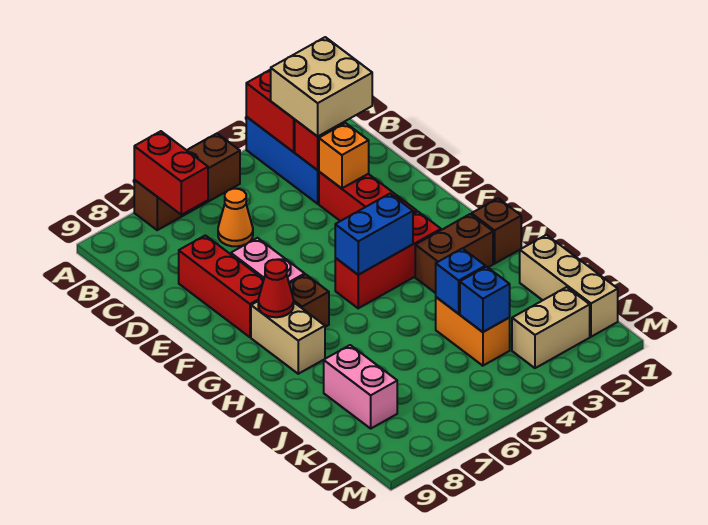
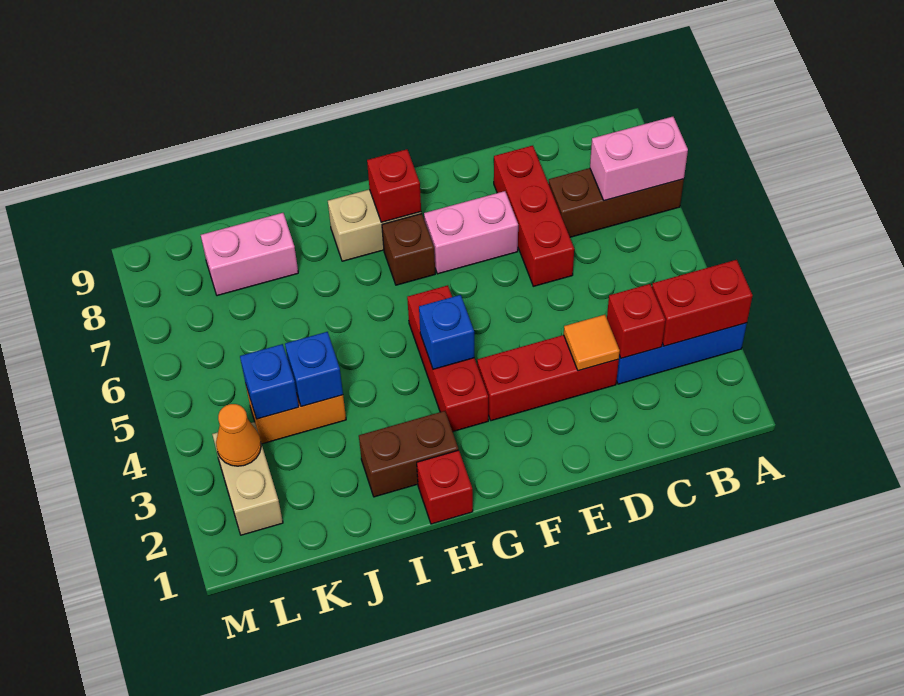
brown 1x3 brick [134,134,240,230] -> brown 1x3 brick turned to [549,168,684,237]
red 1x2 brick [134,131,208,215] -> pink 1x2 brick [590,117,688,201]
tan 2x2 brick [271,37,372,136] -> none
orange 1x1 cone [218,189,253,246] -> orange 1x1 cone moved to [216,404,261,466]
orange 1x1 brick [319,123,369,188] -> orange 1x1 tile [564,315,620,371]
red 1x3 brick [179,235,264,337] -> red 1x3 brick turned to [494,146,574,286]
blue 1x2 brick [335,194,413,275] -> blue 1x1 brick [419,295,474,369]
red 1x1 cone [258,260,294,317] -> red 1x1 brick [367,149,421,222]
brown 1x1 brick [472,198,521,264] -> red 1x1 brick [417,450,473,524]
brown 1x2 brick [415,214,493,293] -> brown 1x2 brick turned to [359,411,458,497]
tan 1x3 brick [520,235,618,337] -> none

